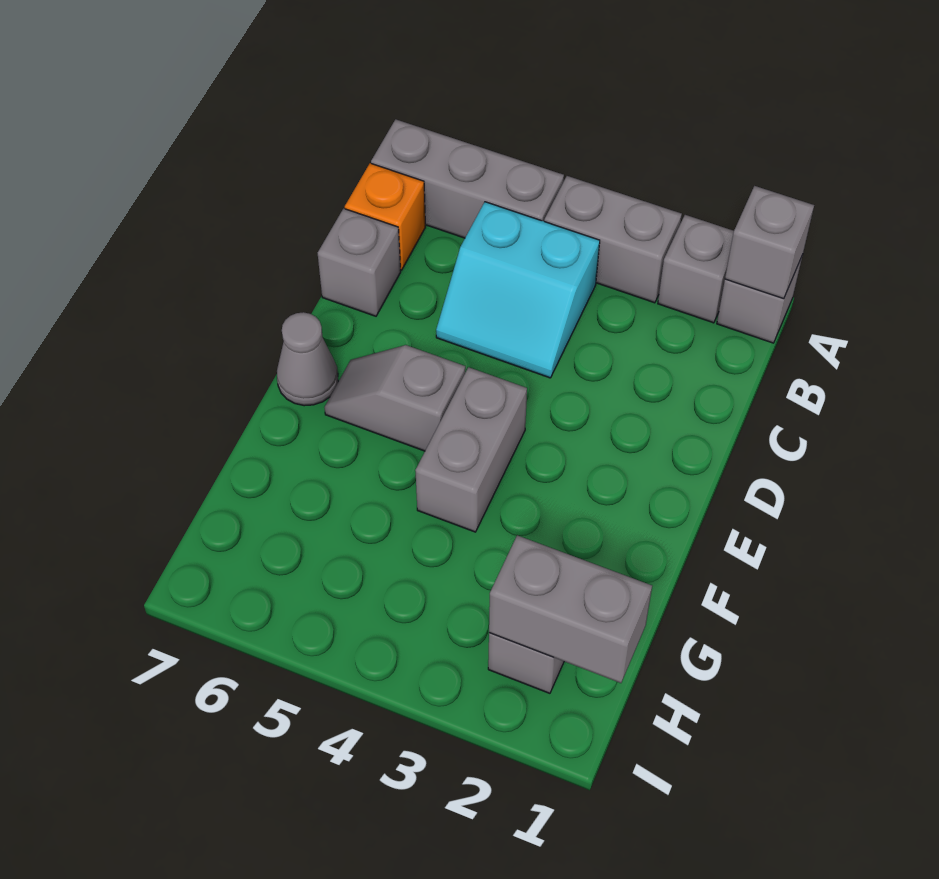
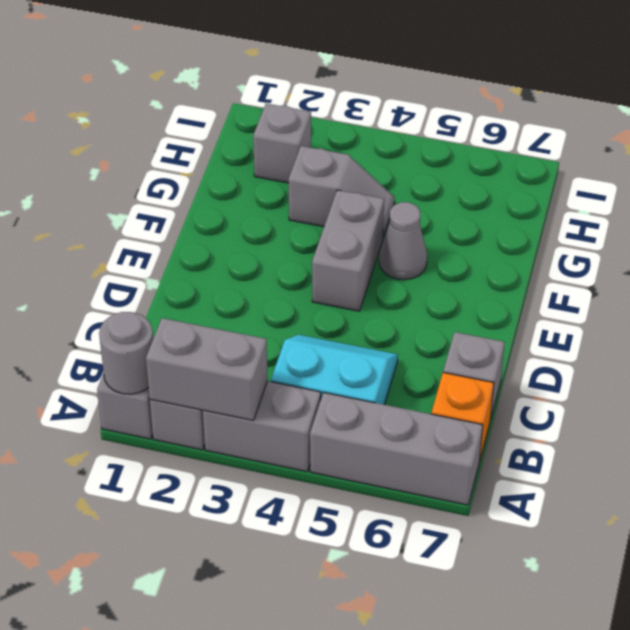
grey 1x1 brick [725,186,814,299] -> grey 1x1 round brick [99,312,153,394]
grey 1x2 slope [324,345,465,451] -> grey 1x2 slope moved to [289,146,395,237]
grey 1x1 cone [277,312,338,406] -> grey 1x1 cone moved to [379,202,427,280]
grey 1x2 brick [489,535,652,683] -> grey 1x2 brick moved to [146,318,268,420]

